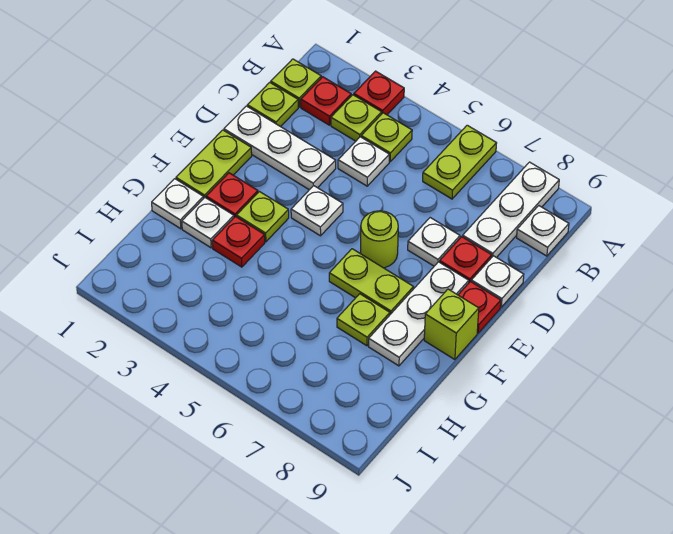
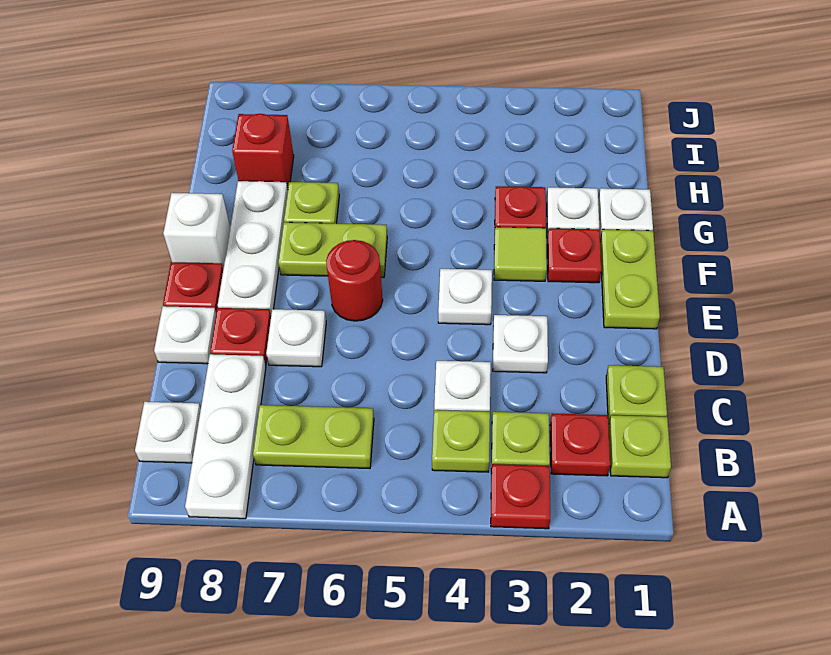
lime 1x2 plate [423,125,497,199] -> lime 1x2 plate turned to [253,405,374,469]
white 1x3 plate [224,106,336,190] -> white 1x1 plate [493,315,548,373]
lime 1x1 round brick [360,211,398,268] -> red 1x1 round brick [326,240,383,321]
lime 1x1 plate [237,192,289,242] -> lime 1x1 tile [494,227,547,281]
lime 1x1 brick [424,289,479,360] -> white 1x1 brick [163,193,230,269]
none -> red 1x1 brick [232,114,294,188]

